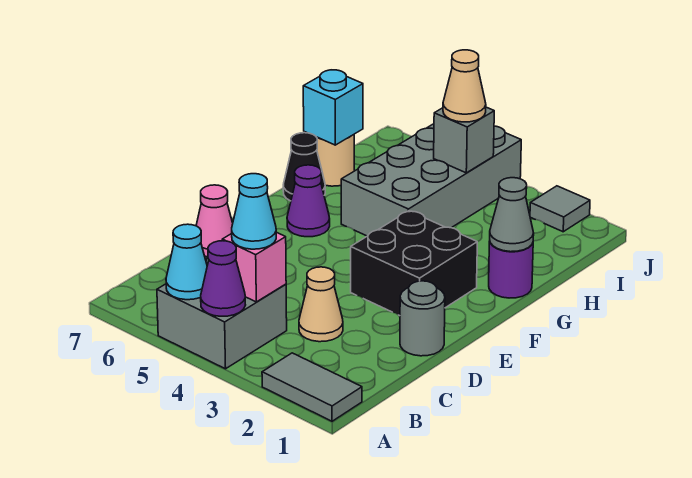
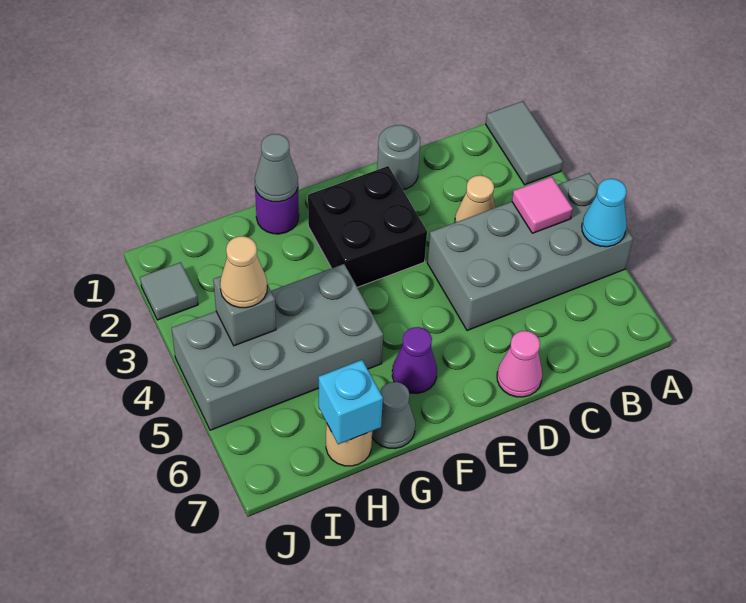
grey 2x2 brick [157,258,287,369] -> grey 2x4 brick [427,173,633,331]
purple 1x1 cone [201,241,245,316] -> none
pink 1x1 brick [222,232,286,302] -> pink 1x1 tile [512,177,573,233]
cyan 1x1 cone [232,174,276,249] -> none
black 1x1 cone [283,133,325,201] -> grey 1x1 cone [372,382,415,448]

